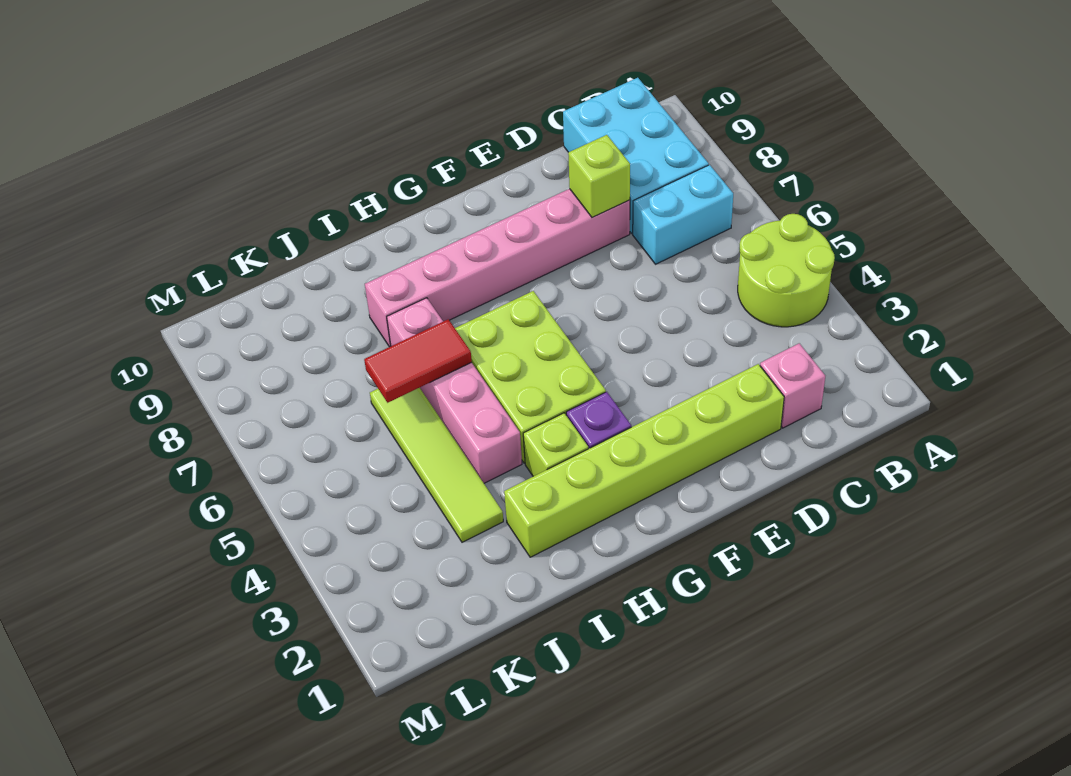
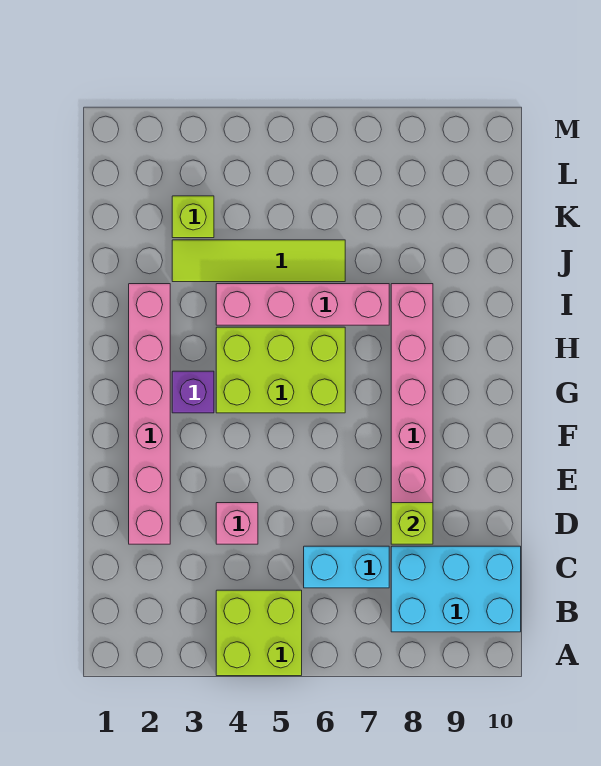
lime 2x2 round brick [738,214,835,327] -> lime 2x2 brick [216,590,302,676]
cyan 1x2 brick [633,165,733,264] -> cyan 1x2 brick turned to [304,546,389,588]
pink 1x1 brick [760,343,825,428] -> pink 1x1 brick moved to [216,503,258,544]
lime 1x6 brick [504,364,784,557] -> pink 1x6 brick [129,284,170,544]
lime 1x1 brick [523,413,588,476] -> lime 1x1 brick moved to [172,196,214,238]
red 1x2 tile [364,319,472,403] -> none

